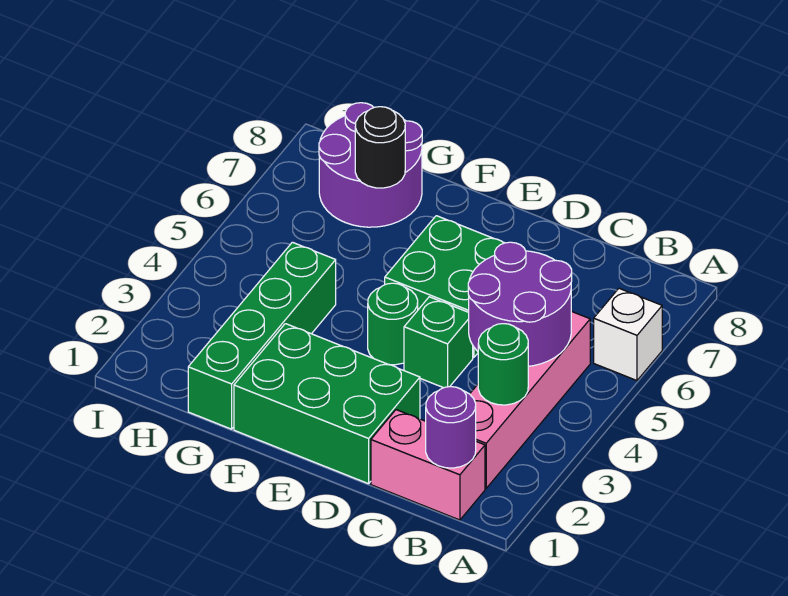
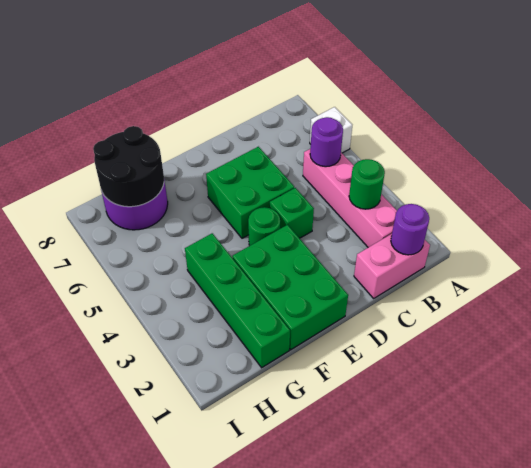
purple 2x2 round brick [468,242,572,366] -> purple 1x1 round brick [310,117,343,167]
green 2x3 brick [234,324,420,484] -> green 2x3 brick turned to [232,225,348,350]
black 1x1 round brick [355,107,405,188] -> black 2x2 round brick [93,126,164,207]

